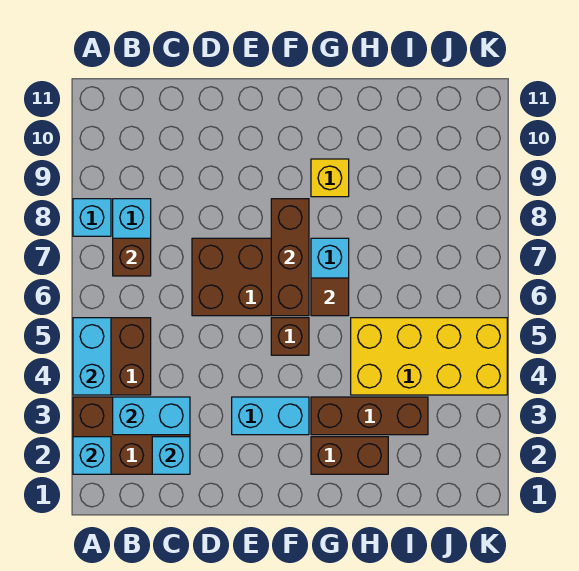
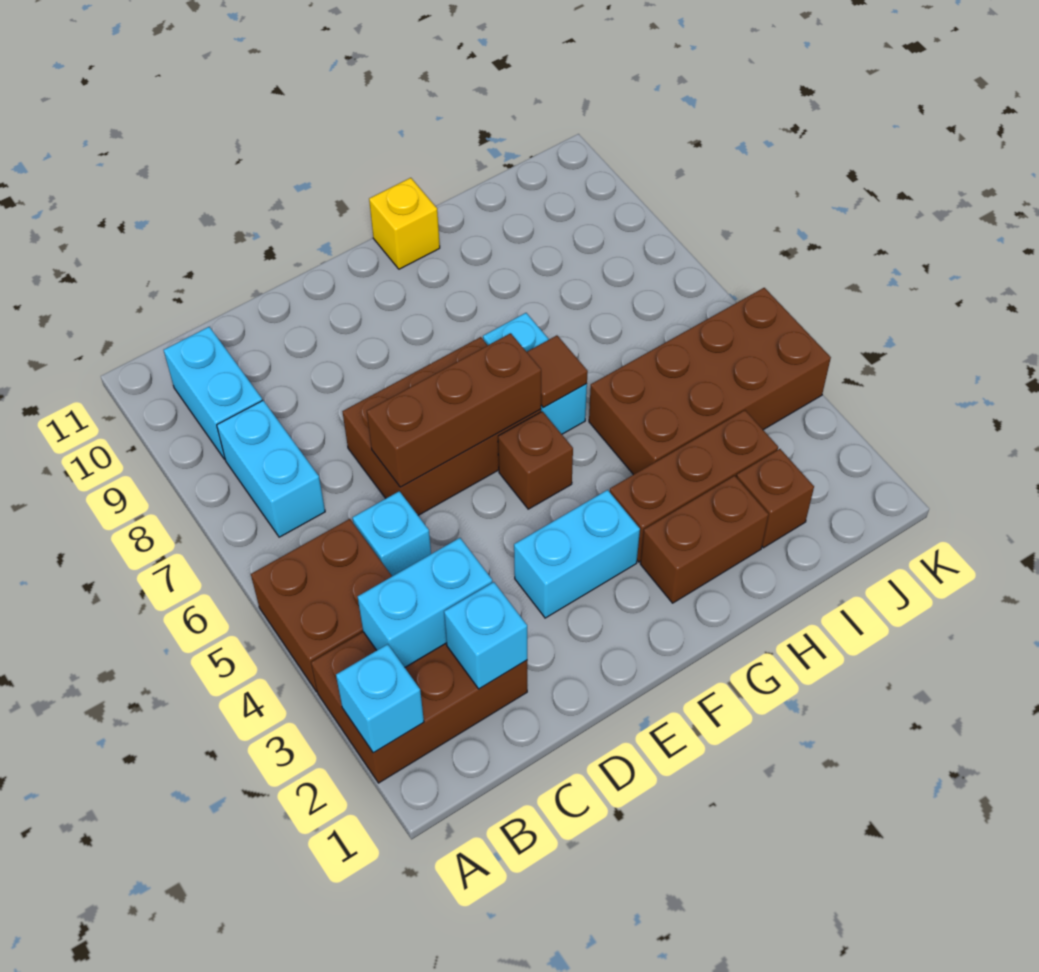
cyan 1x2 brick [73,318,111,395] -> cyan 1x2 brick moved to [164,327,262,459]
cyan 1x1 brick [73,199,111,236] -> cyan 1x1 brick moved to [353,491,431,576]
brown 1x1 brick [113,238,151,276] -> brown 1x1 brick moved to [737,449,814,548]
brown 1x3 brick [271,199,309,316] -> brown 1x3 brick turned to [367,333,541,487]
yellow 1x1 brick [311,159,349,197] -> yellow 1x1 brick moved to [369,178,440,269]
yellow 2x4 brick [351,318,507,395] -> brown 2x4 brick [589,288,831,475]

